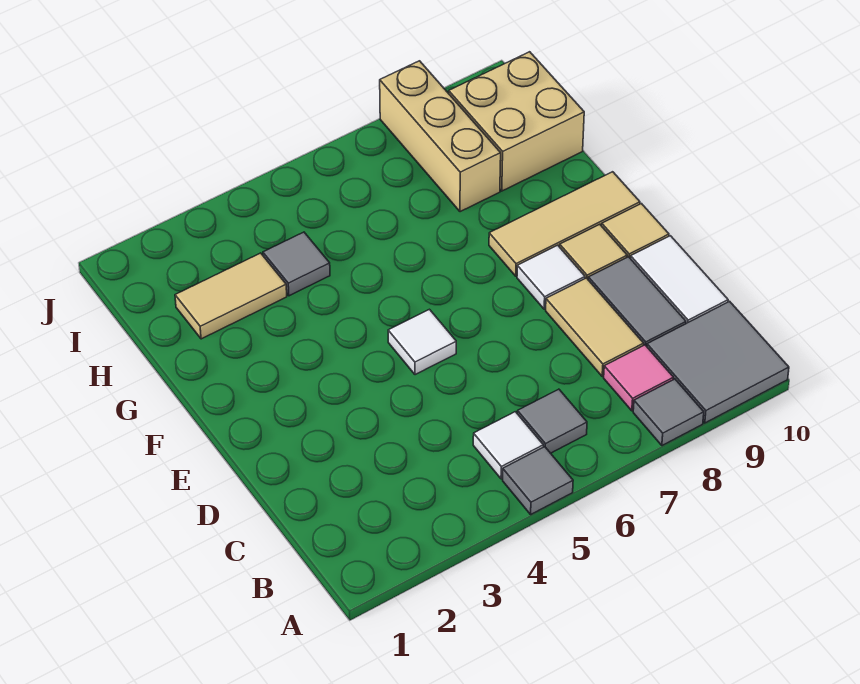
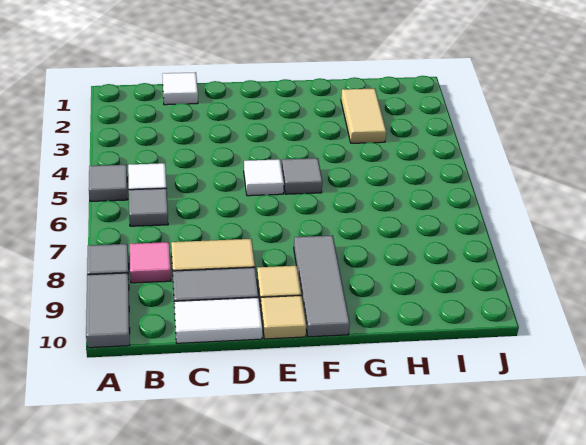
grey 2x2 tile [647,301,789,423] -> grey 1x2 tile [86,273,130,348]
white 1x1 tile [517,245,585,309] -> white 1x1 tile moved to [162,72,198,105]
tan 1x3 tile [489,172,640,276] -> grey 1x3 tile [294,235,350,337]
grey 1x1 tile [263,232,330,296] -> grey 1x1 tile moved to [282,158,323,194]
tan 1x3 brick [380,61,501,212] -> none
tan 2x2 brick [449,52,584,191] -> none

